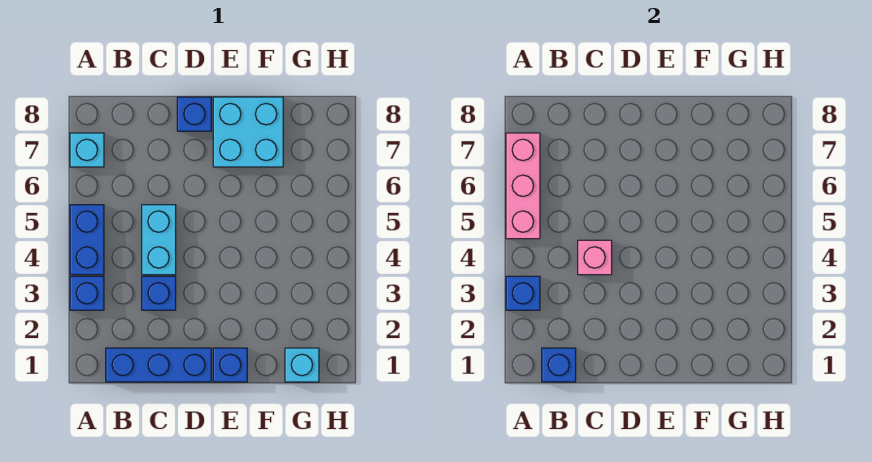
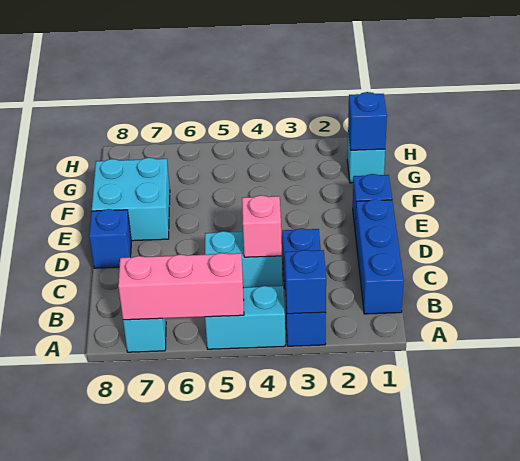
blue 1x2 brick [70,205,104,275] -> cyan 1x2 brick [205,286,285,349]
blue 1x1 brick [542,348,576,382] -> blue 1x1 brick moved to [348,92,387,150]

